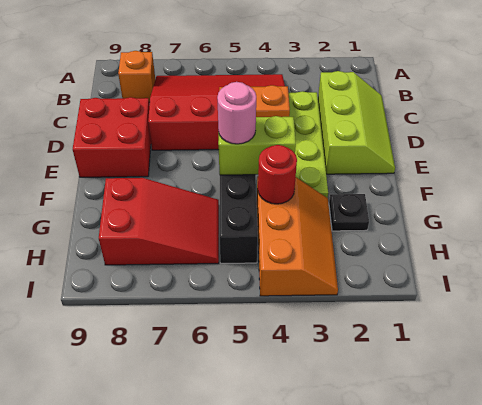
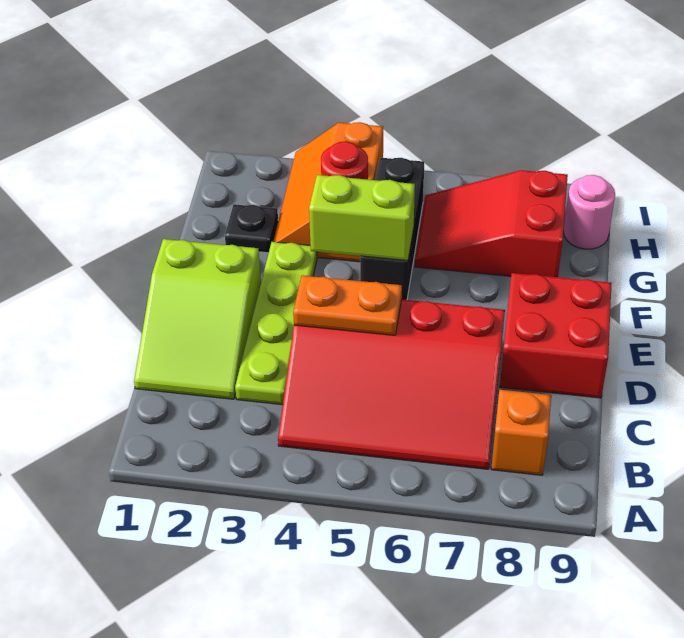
lime 2x3 slope [318,71,395,174] -> lime 2x3 slope turned to [134,239,261,399]
pink 1x1 round brick [217,82,256,144] -> pink 1x1 round brick moved to [563,175,615,249]

